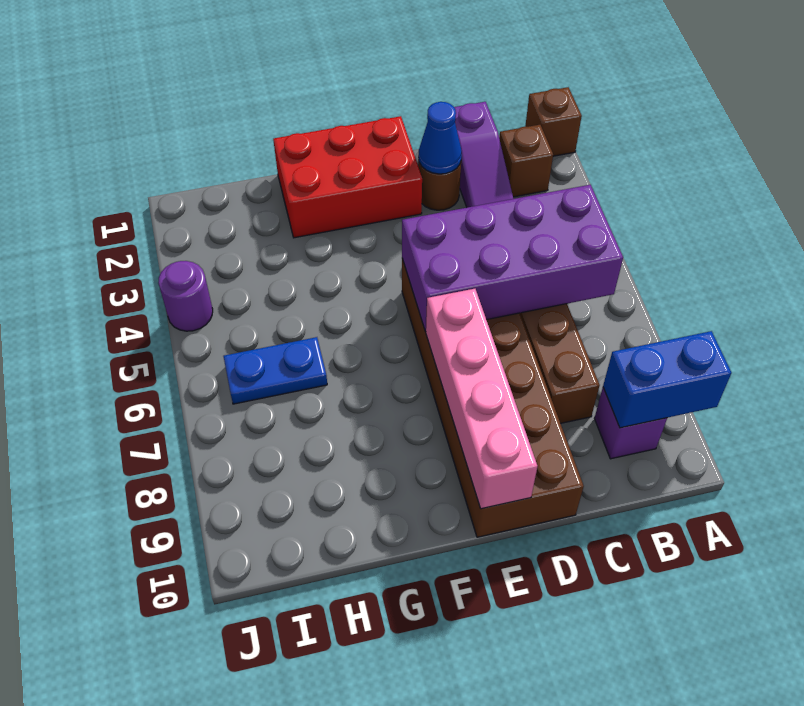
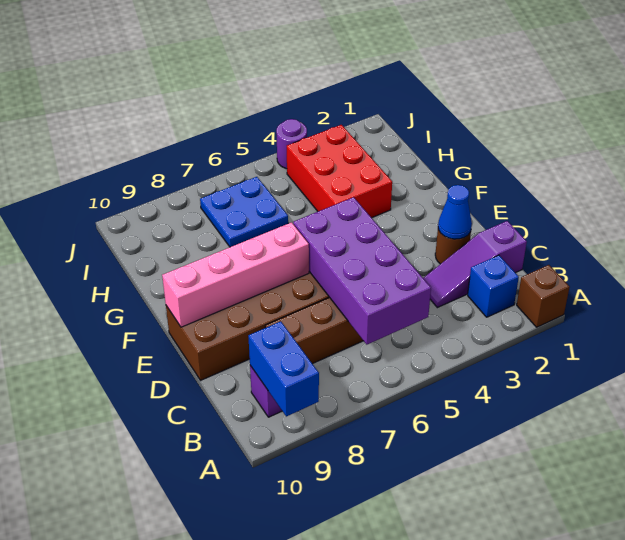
brown 1x1 brick [499,125,553,197] -> blue 1x1 brick [468,255,519,317]
red 2x3 brick [273,116,422,238] -> red 2x3 brick moved to [287,125,392,218]
blue 1x2 plate [223,337,327,404] -> blue 2x2 plate [200,177,288,247]

